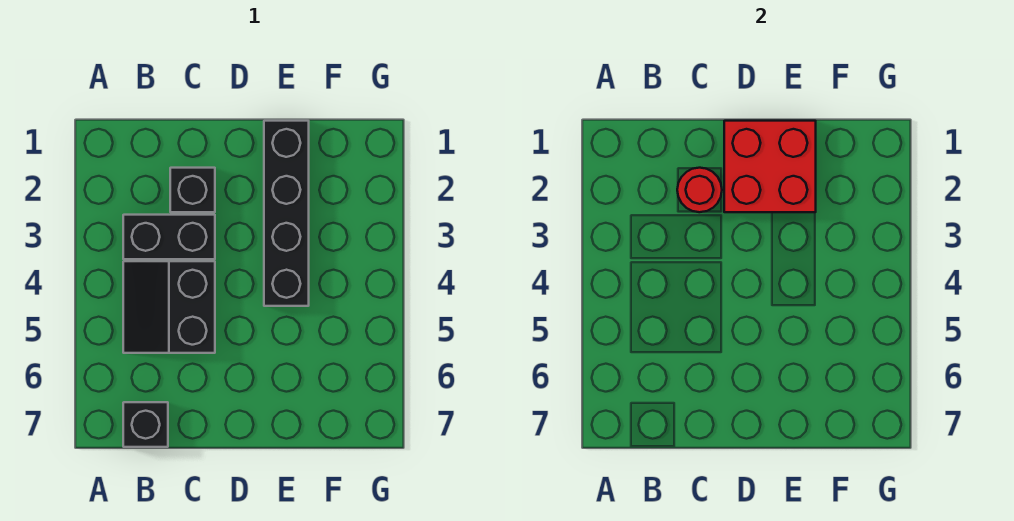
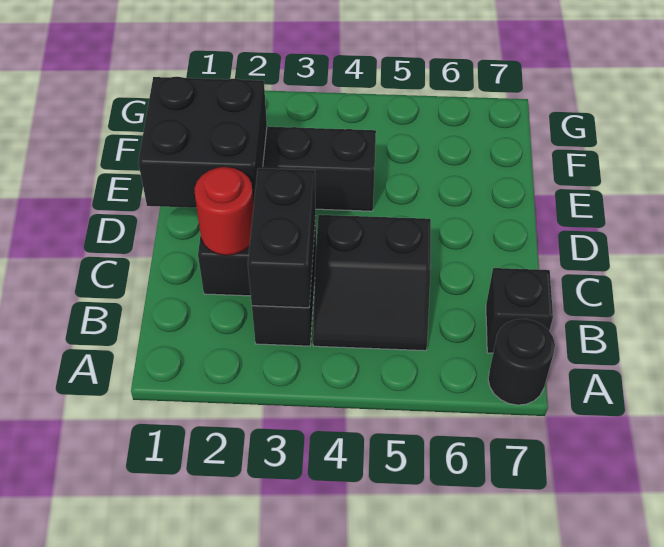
none -> black 1x1 round brick [488,319,555,405]
none -> black 1x2 brick [248,168,316,308]
red 2x2 brick [724,121,816,212] -> black 2x2 brick [138,77,267,208]

